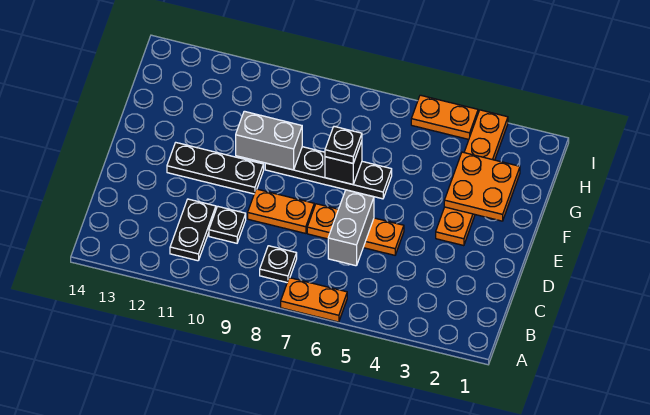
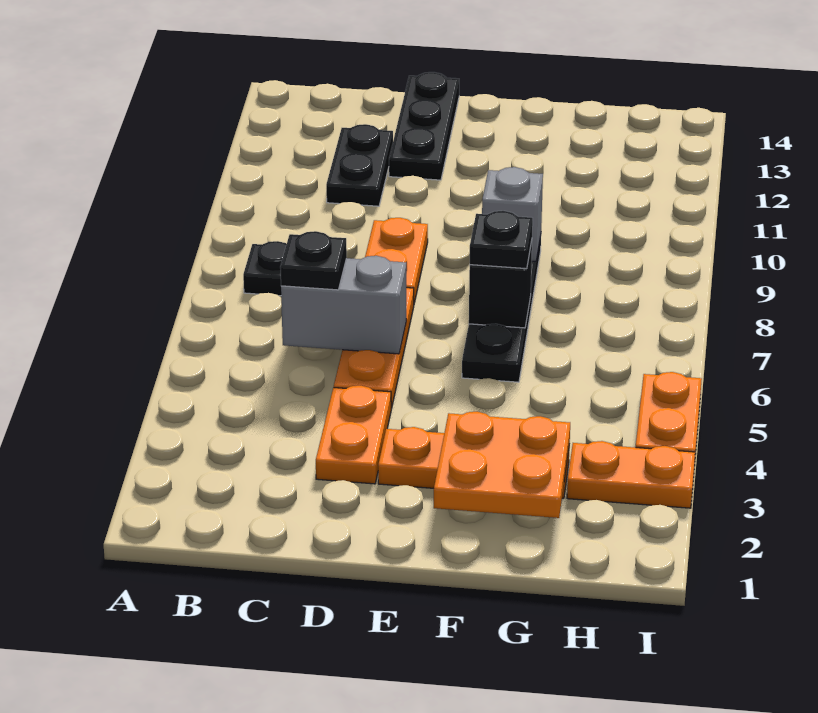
orange 1x2 plate [281,278,347,322] -> orange 1x2 plate moved to [316,386,391,484]
black 1x2 plate [170,199,216,261] -> black 1x2 plate turned to [326,124,393,206]
black 1x1 plate [209,206,246,243] -> black 1x1 plate moved to [280,231,347,290]
black 1x3 plate [167,143,264,194] -> black 1x3 plate moved to [389,72,459,180]
grey 1x2 brick [236,111,302,170] -> grey 1x1 brick [482,167,543,261]

